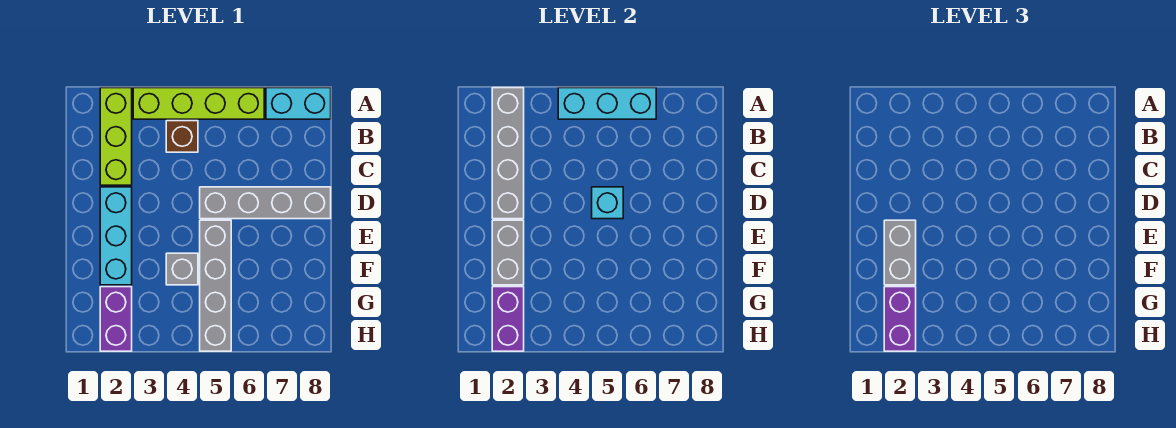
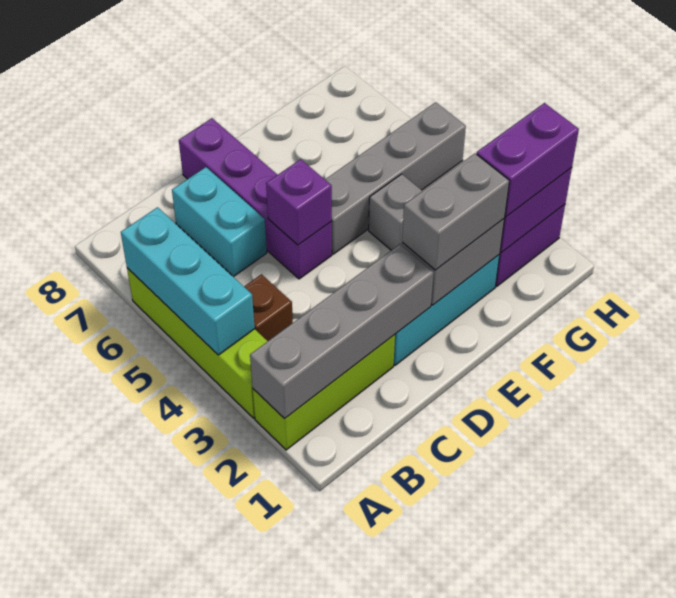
cyan 1x2 brick [266,88,331,119] -> cyan 1x2 brick moved to [172,167,267,277]
grey 1x4 brick [200,187,331,219] -> purple 1x4 brick [179,118,332,279]
cyan 1x1 brick [592,187,623,219] -> purple 1x1 brick [266,159,332,245]

